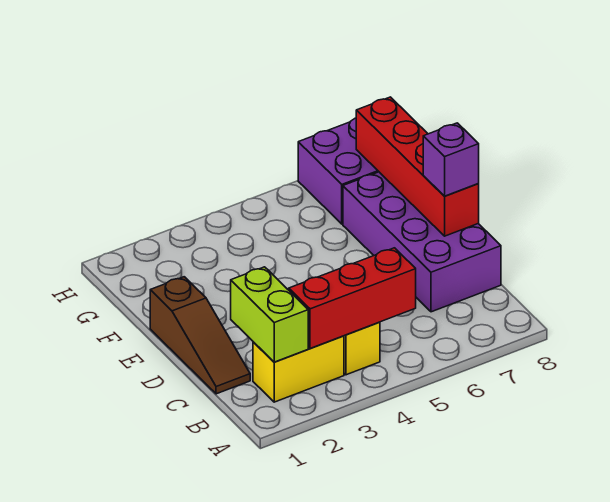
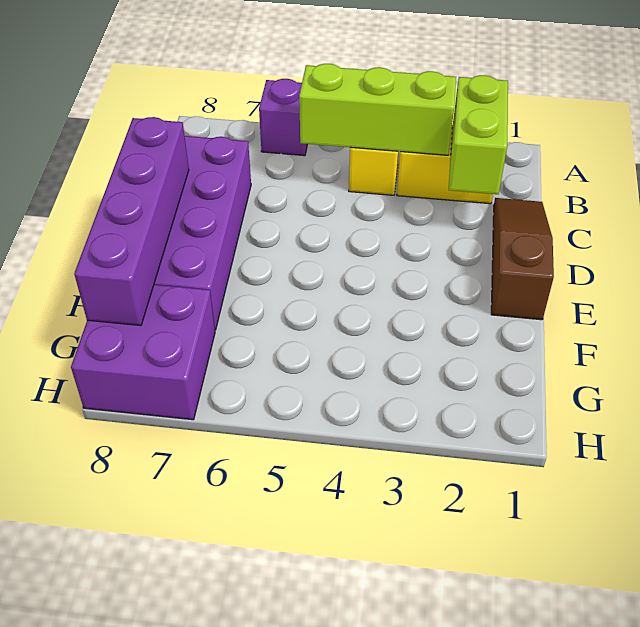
red 1x3 brick [289,248,416,348] -> lime 1x3 brick [299,64,456,155]
red 1x4 brick [356,97,479,236] -> purple 1x4 brick [74,117,189,326]
purple 1x1 brick [423,123,479,196] -> purple 1x1 brick moved to [259,79,307,156]

